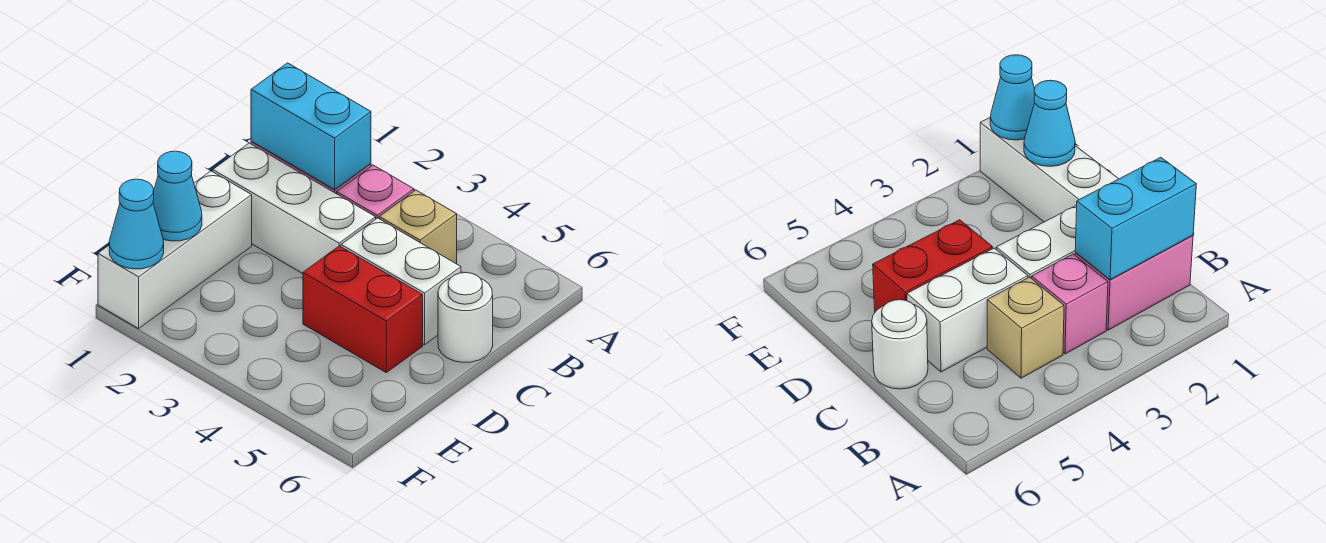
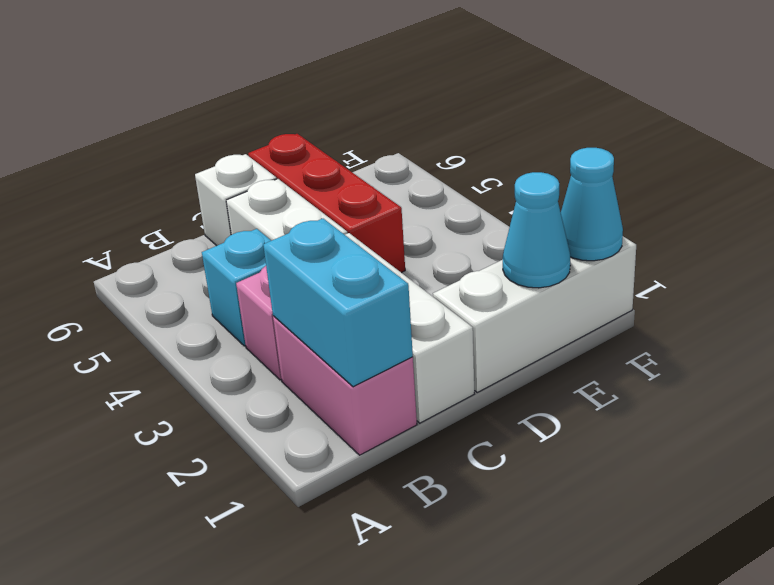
tan 1x1 brick [379,190,457,264] -> cyan 1x1 brick [202,229,271,346]
white 1x1 round brick [438,273,493,362] -> white 1x1 brick [195,154,277,246]
red 1x2 brick [303,246,423,373] -> red 1x3 brick [248,134,405,273]

